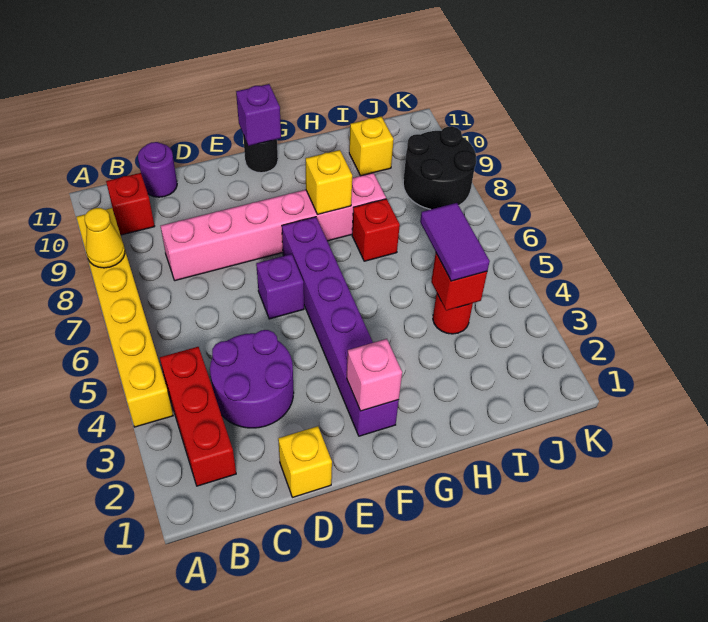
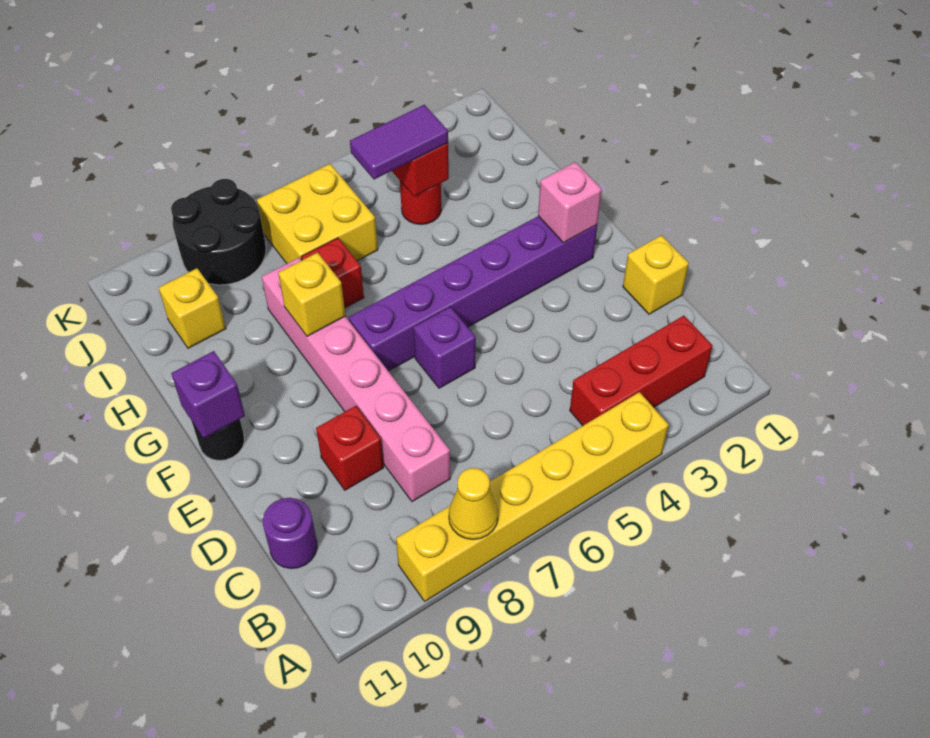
red 1x1 brick [106,173,155,235] -> red 1x1 brick moved to [316,406,384,490]
purple 2x2 round brick [210,330,294,428] -> none
none -> yellow 2x2 brick [257,164,378,263]

